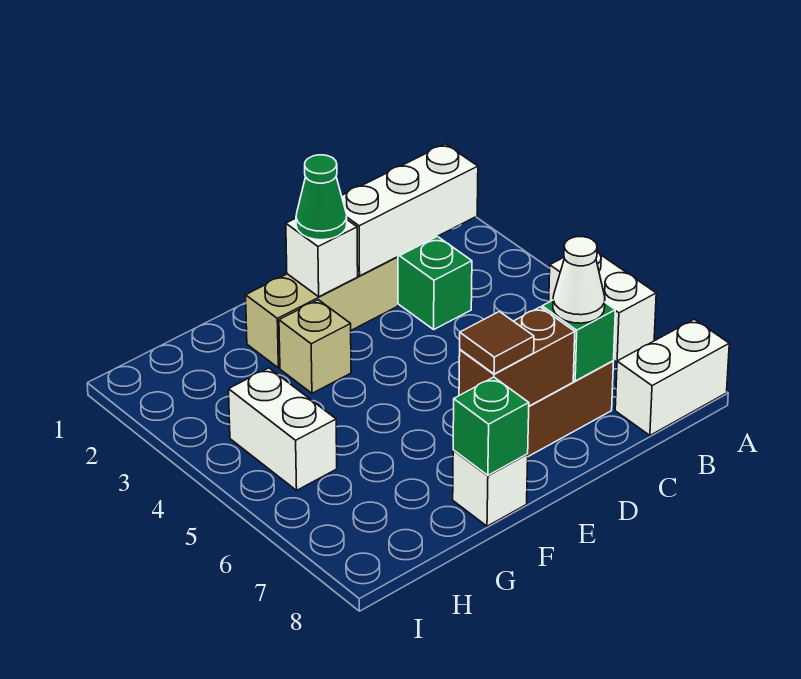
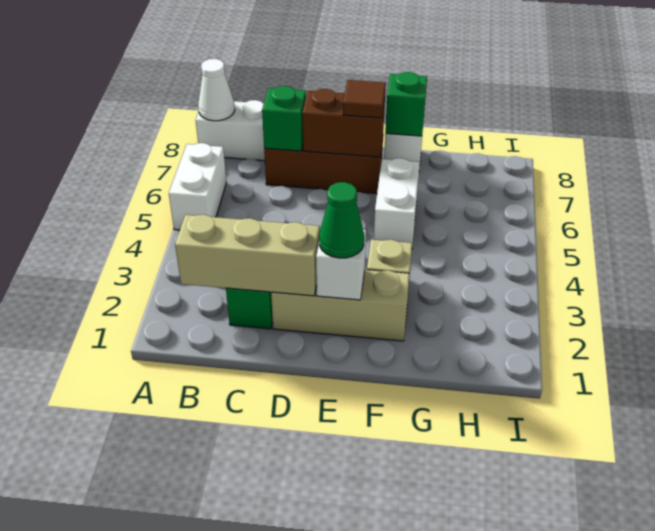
white 1x3 brick [342,144,478,276] -> tan 1x3 brick [175,215,320,296]
white 1x1 cone [553,237,605,323] -> white 1x1 cone moved to [198,59,235,121]
white 1x2 brick [229,368,337,490] -> white 1x2 brick moved to [374,158,420,245]

